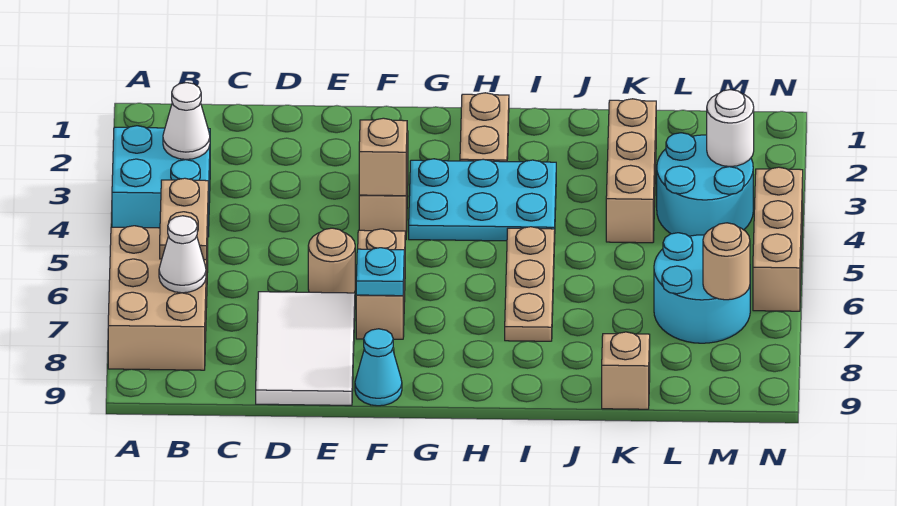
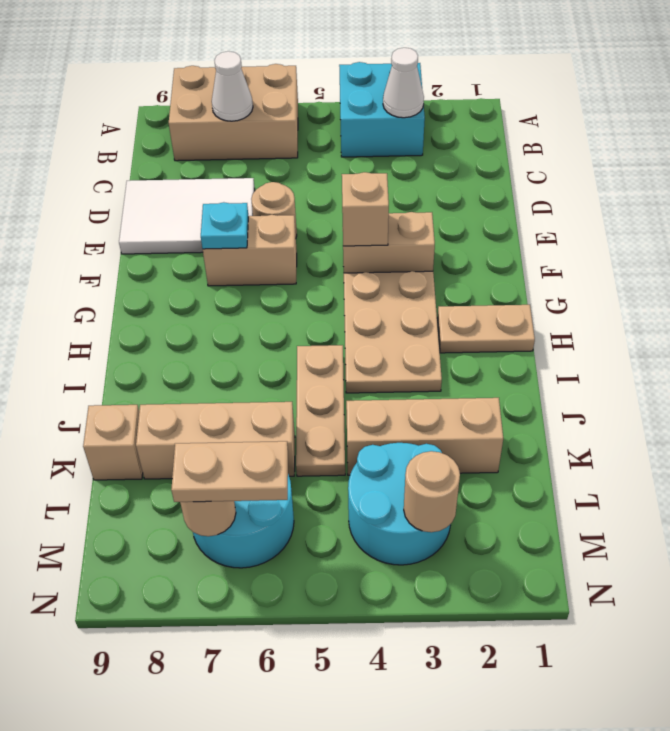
tan 1x2 plate [160,178,208,260] -> tan 1x2 plate moved to [171,441,288,502]
cyan 1x1 cone [355,329,402,406] -> none
cyan 2x3 plate [409,159,556,241] -> tan 2x3 plate [344,271,442,393]
tan 1x3 plate [505,227,555,341] -> tan 1x3 plate turned to [296,345,345,476]
white 1x1 round brick [707,90,754,167] -> tan 1x1 round brick [404,451,460,532]
tan 1x3 brick [753,167,803,311] -> tan 1x3 brick moved to [136,402,295,479]

